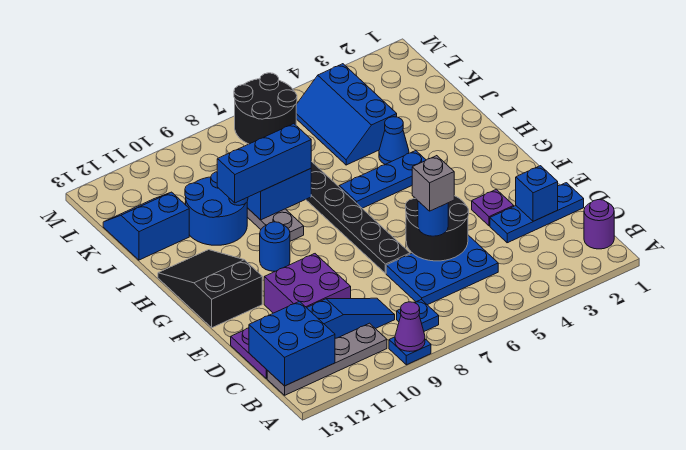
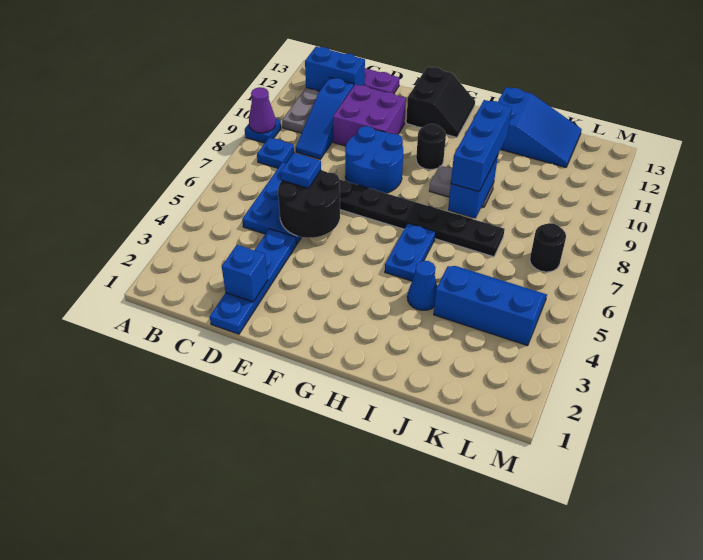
purple 1x1 round brick [584,200,614,249] -> none
blue 2x2 brick [249,301,335,386] -> blue 1x2 brick [305,47,365,91]
blue 1x3 plate [490,183,584,243] -> blue 1x4 plate [210,229,296,334]
blue 1x1 round brick [418,201,448,236] -> blue 1x1 plate [281,153,321,188]
grey 1x1 brick [412,156,454,211] -> none
purple 1x1 plate [472,189,514,226] -> none
black 2x3 slope [158,250,262,328] -> black 2x2 slope [406,67,475,137]
blue 1x1 round brick [260,222,290,271] -> black 1x1 round brick [416,124,446,170]
blue 1x3 plate [339,151,426,208] -> blue 1x2 plate [385,223,435,281]
blue 2x2 round brick [185,172,248,245] -> blue 2x2 round brick moved to [345,126,403,193]
blue 2x2 slope [103,192,189,260] -> blue 2x3 slope [498,87,582,167]
black 2x2 round brick [234,73,297,144] -> black 1x1 round brick [530,223,566,272]

